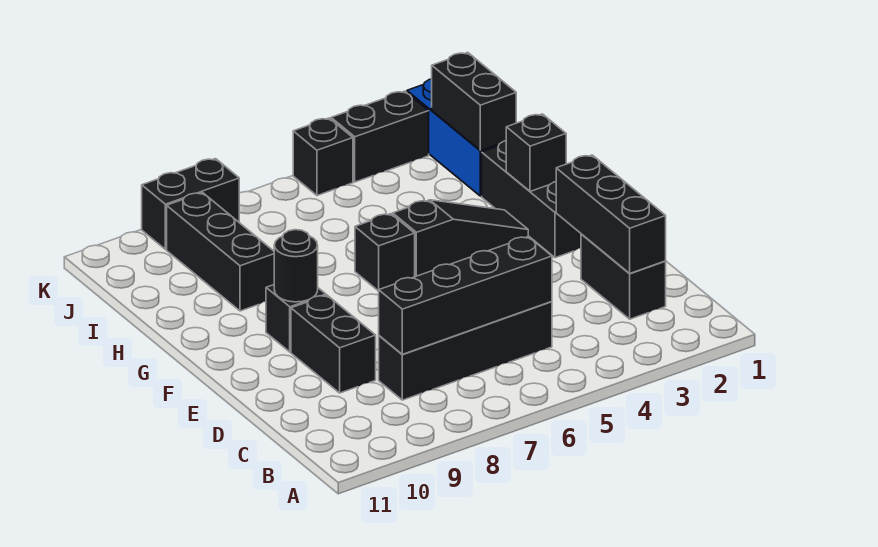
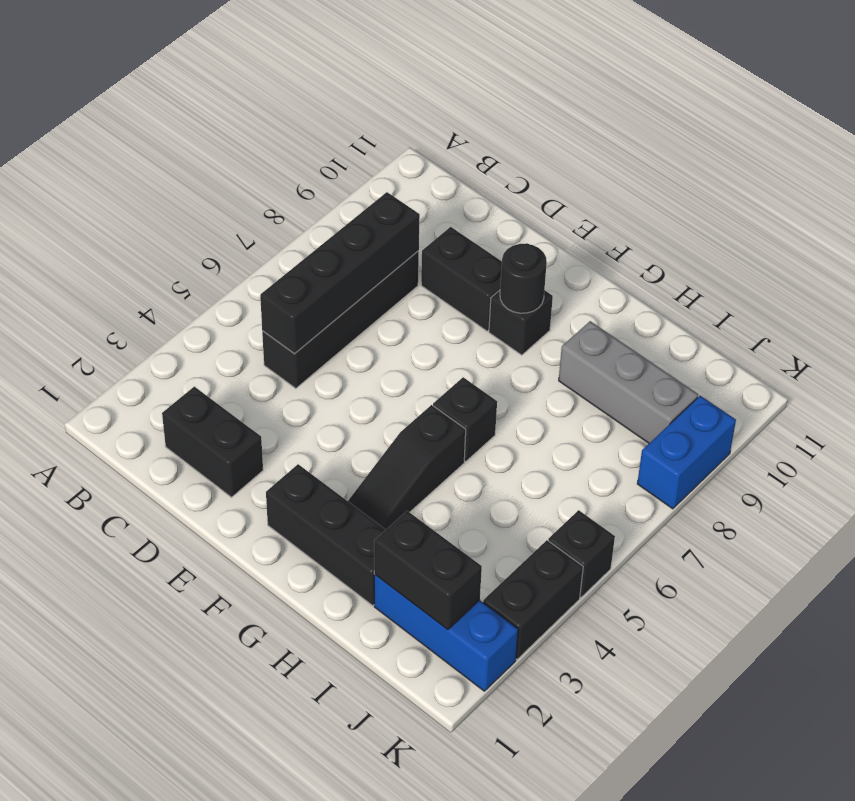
black 1x3 brick [556,155,666,274] -> none
black 1x1 brick [506,114,566,191] -> none
black 1x3 brick [167,193,274,311] -> grey 1x3 brick [559,321,698,443]
black 1x2 brick [142,159,239,249] -> blue 1x2 brick [637,396,736,509]

